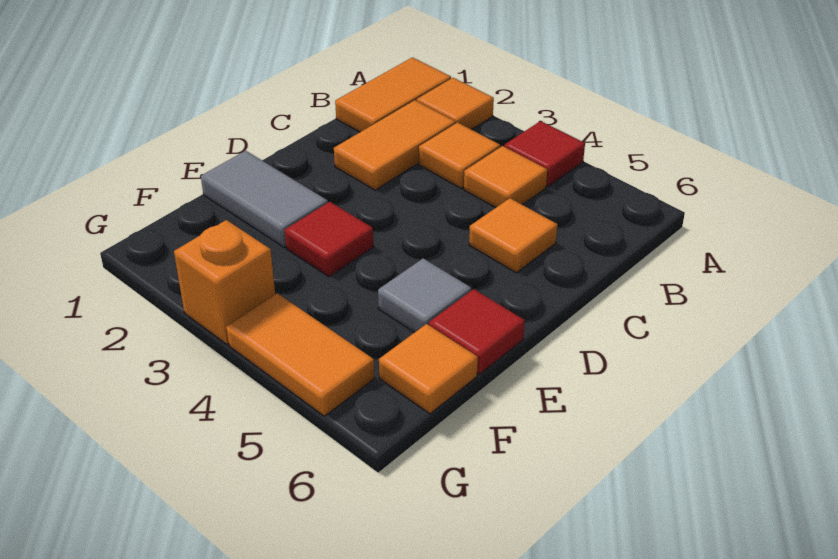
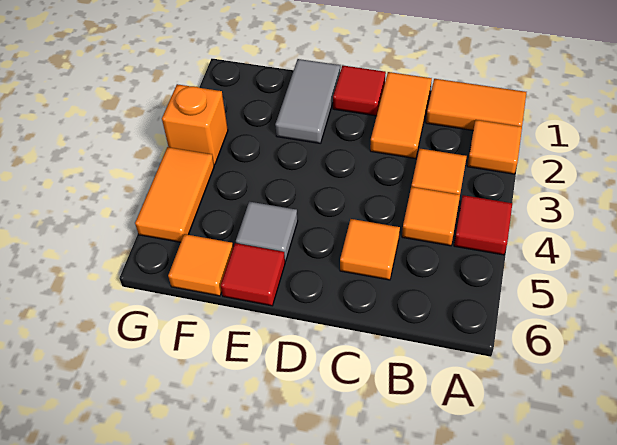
orange 1x2 tile [334,100,455,190] -> orange 1x2 tile turned to [370,72,432,159]
red 1x1 tile [285,202,373,277] -> red 1x1 tile moved to [333,66,386,116]

